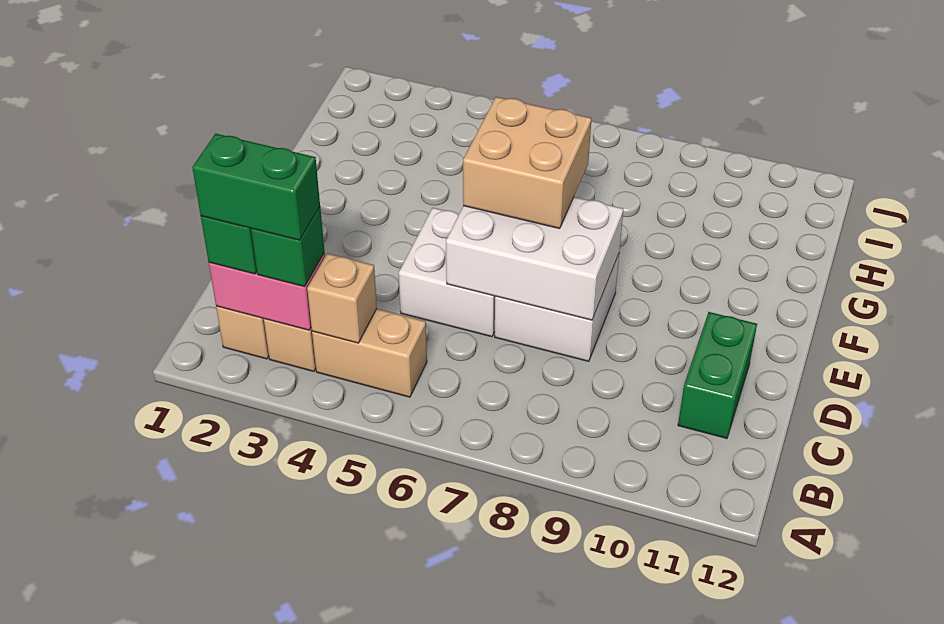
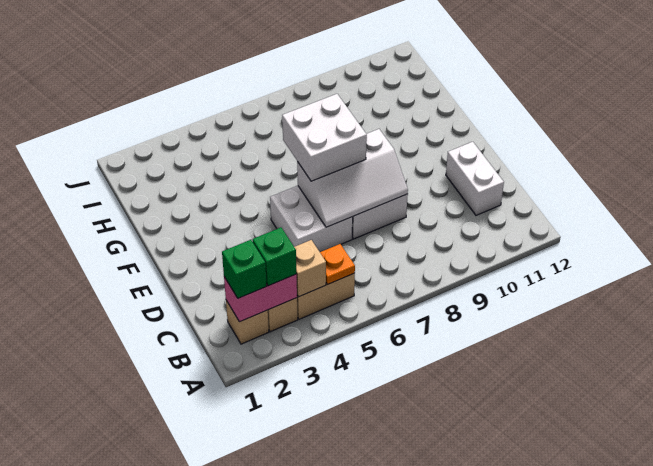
green 1x2 brick [192,134,320,240] -> none
none -> orange 1x1 plate [320,244,355,284]
green 1x2 brick [678,312,757,438] -> white 1x2 brick [446,142,504,215]
white 2x3 brick [446,197,623,320] -> white 2x3 slope [297,129,408,227]
tan 2x2 brick [463,97,592,229] -> white 2x2 brick [282,94,367,181]

